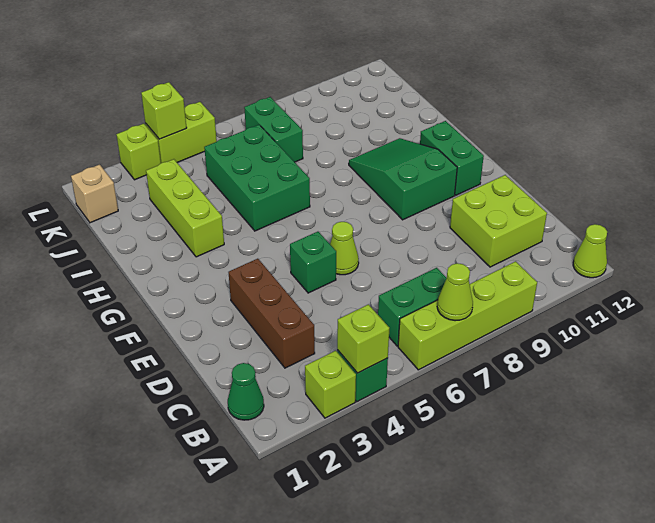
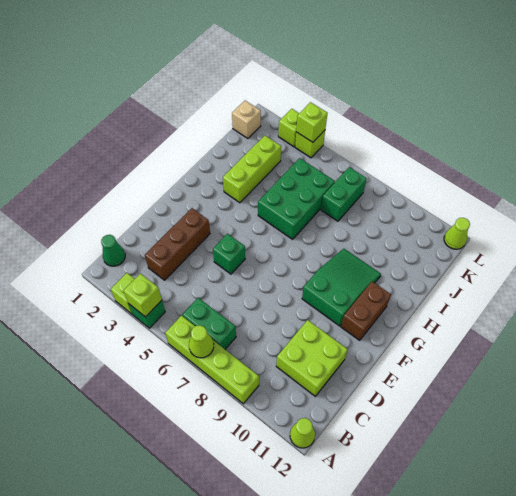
lime 1x1 cone [330,222,359,275] -> lime 1x1 cone moved to [444,218,470,249]
green 1x2 brick [420,121,484,195] -> brown 1x2 brick [341,282,391,340]
lime 1x2 brick [145,102,217,163] -> lime 1x1 brick [295,130,325,158]

